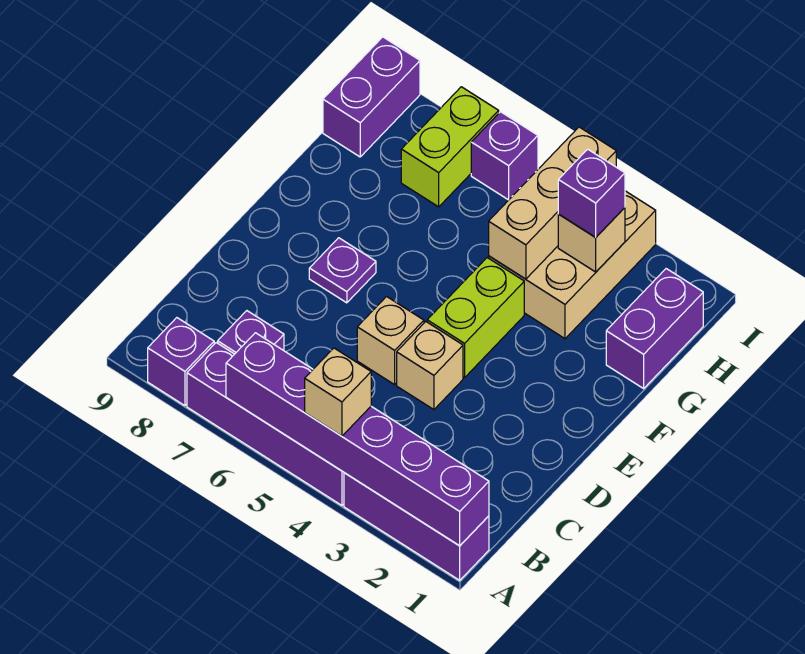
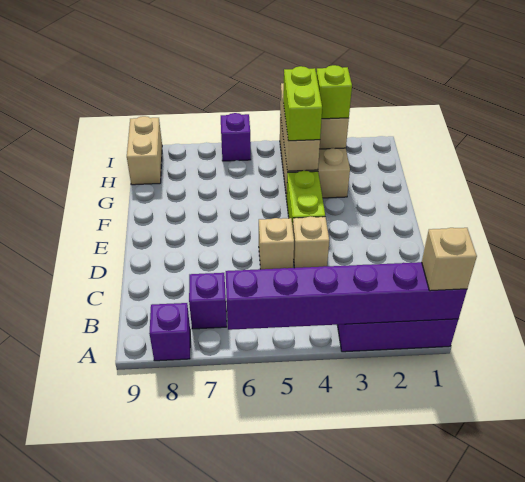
purple 1x4 brick [187,343,344,505] -> none
tan 1x1 brick [305,348,371,436] -> tan 1x1 brick moved to [422,228,477,291]
purple 1x1 plate [309,238,376,303] -> none
purple 1x2 brick [606,269,703,389] -> none
purple 1x1 brick [558,149,625,237] -> lime 1x1 brick [316,65,352,119]
lime 1x2 brick [401,87,499,207] -> lime 1x2 brick moved to [283,66,322,141]
purple 1x2 brick [323,37,420,157] -> tan 1x2 brick [127,116,162,185]

